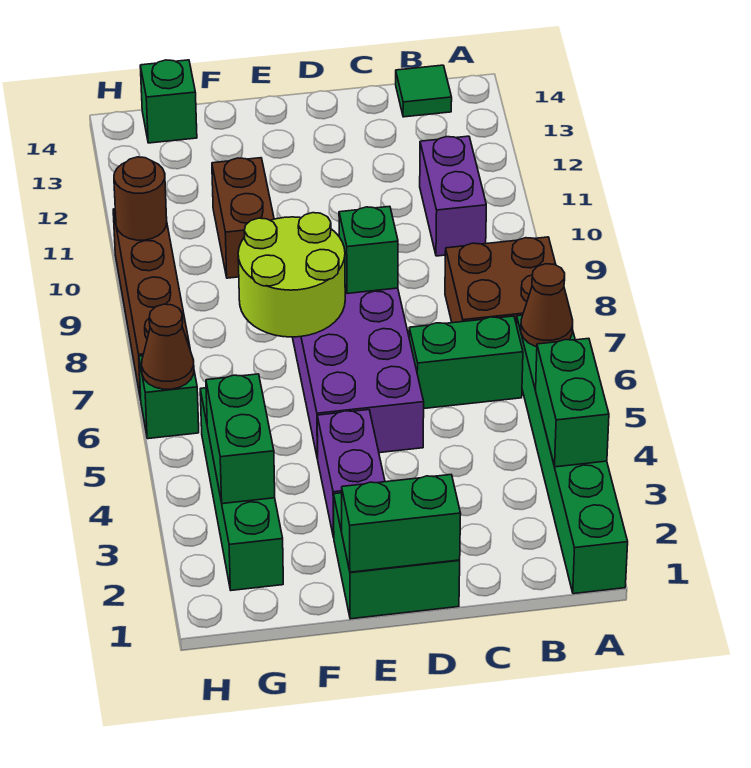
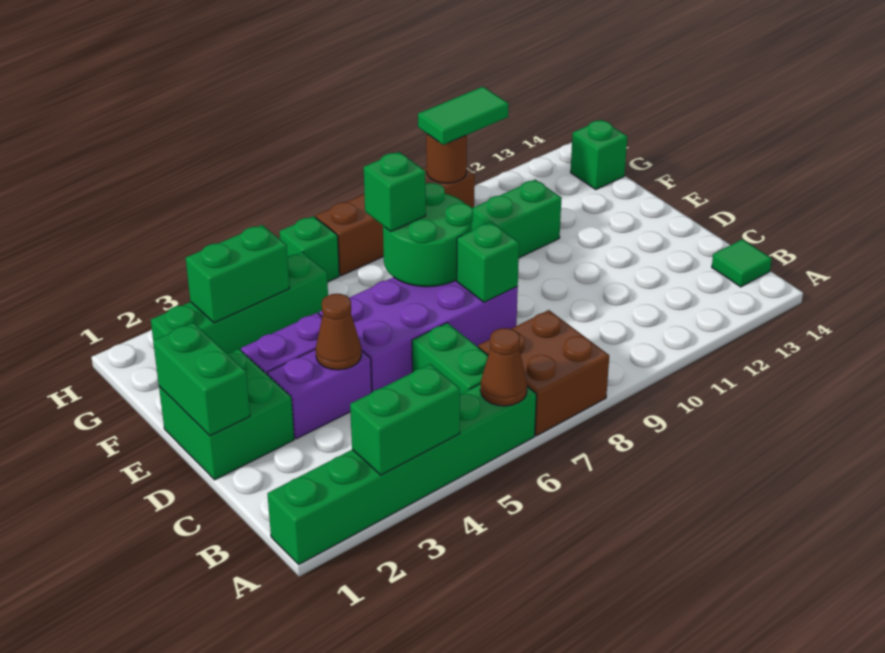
purple 1x2 brick [420,136,486,256] -> purple 1x2 brick moved to [267,349,372,439]
lime 2x2 round brick [238,213,345,337] -> green 2x2 round brick [383,183,473,287]
none -> green 1x1 brick [364,152,426,231]
brown 1x2 brick [212,158,274,278] -> green 1x2 brick [471,180,561,258]
brown 1x1 cone [142,304,194,389] -> brown 1x1 cone moved to [316,294,362,370]
none -> green 1x2 tile [418,87,509,145]

